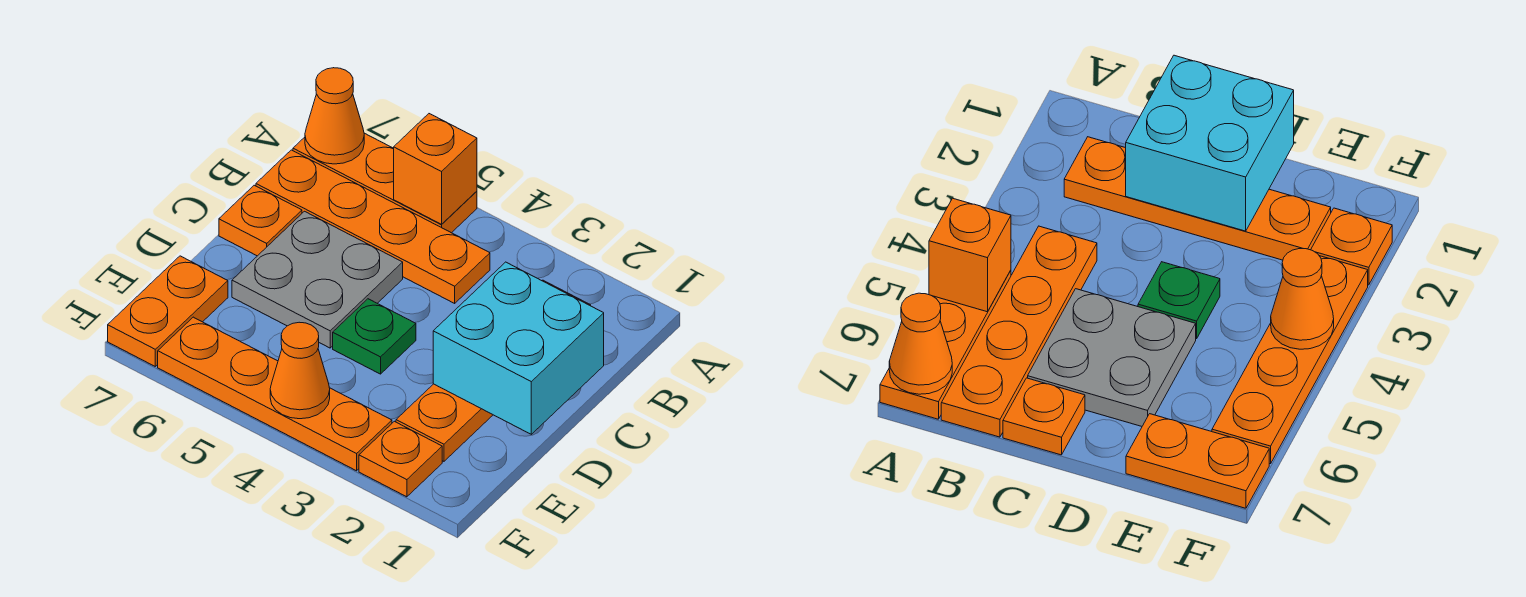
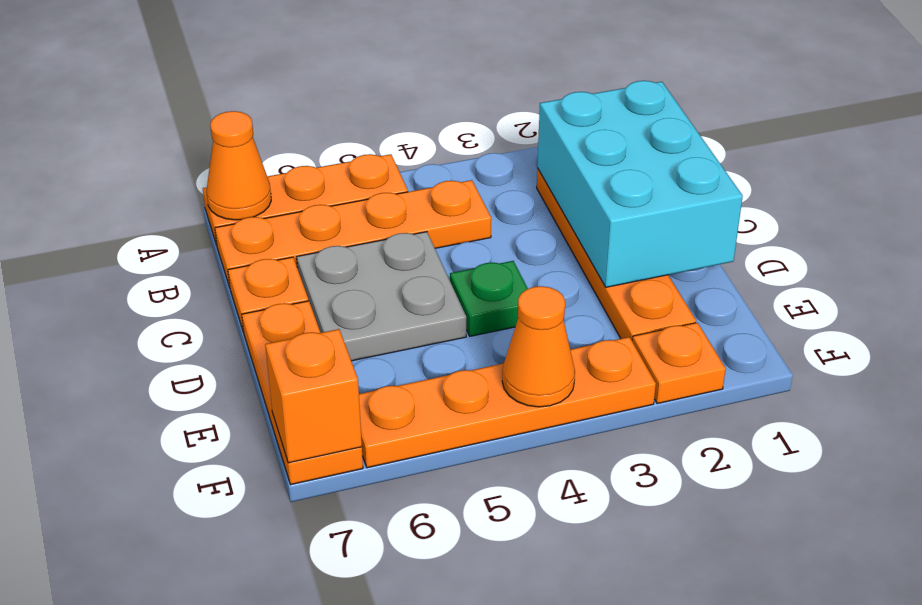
orange 1x1 brick [394,114,477,224] -> orange 1x1 brick moved to [265,329,362,463]
cyan 2x2 brick [433,262,604,434] -> cyan 2x3 brick [537,81,743,287]
orange 1x2 plate [108,256,228,366] -> orange 1x3 plate [242,301,363,484]

